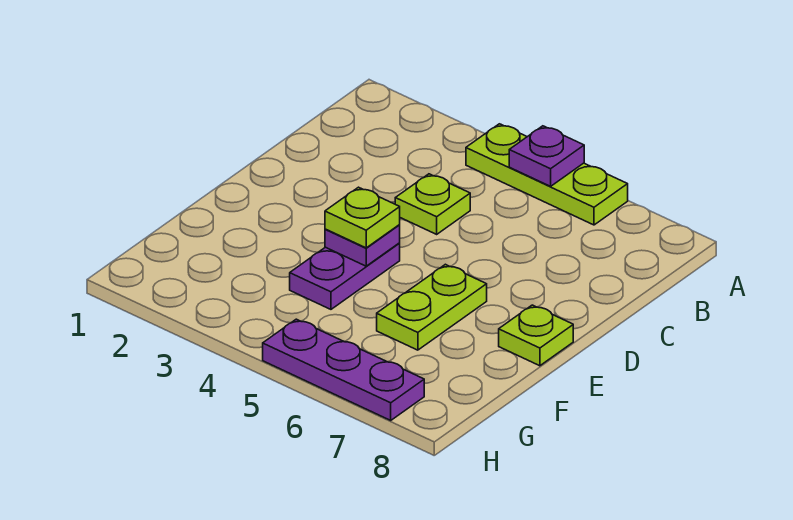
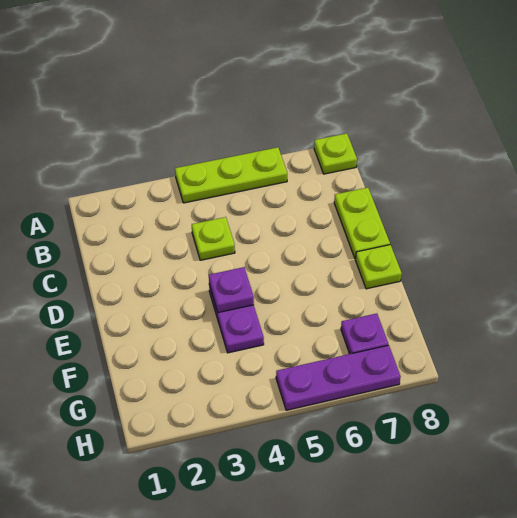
purple 1x1 plate [509,126,584,186] -> purple 1x1 plate moved to [341,313,388,354]
lime 1x1 plate [325,187,400,248] -> lime 1x1 plate moved to [314,133,357,174]
lime 1x2 plate [377,264,487,350] -> lime 1x2 plate moved to [334,188,390,259]

